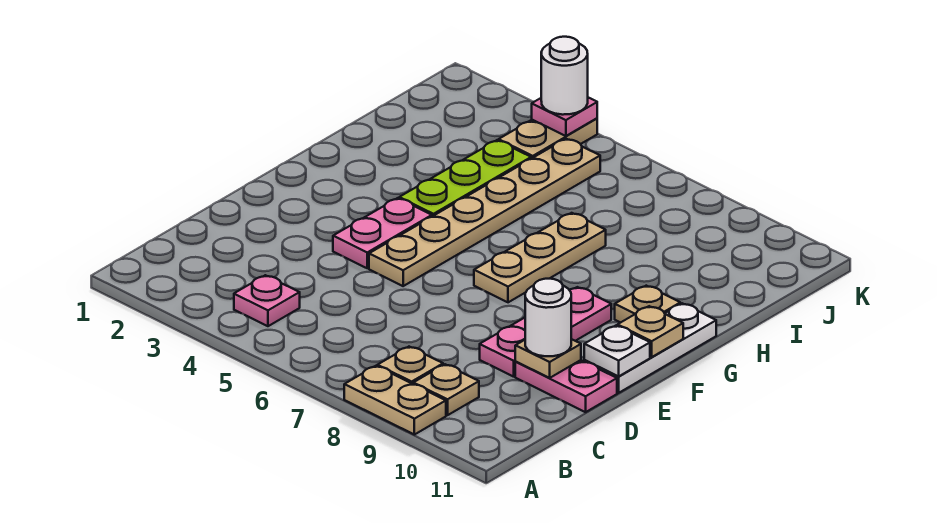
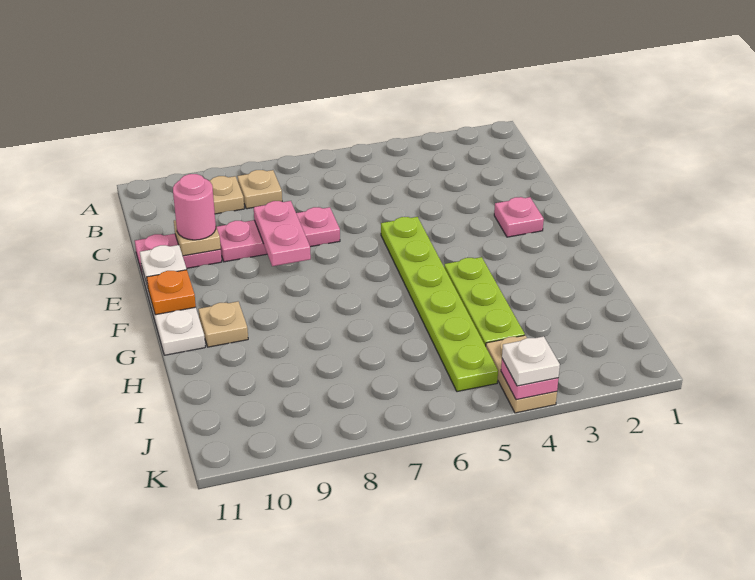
tan 1x2 plate [344,366,446,435] -> none
pink 1x1 plate [234,275,300,326] -> pink 1x1 plate moved to [494,197,544,237]
pink 1x3 plate [480,287,611,377] -> pink 1x3 plate turned to [217,207,340,262]
white 1x1 round brick [525,279,571,356] -> pink 1x1 round brick [173,174,216,240]
pink 1x2 plate [333,198,432,268] -> pink 1x2 plate moved to [254,201,311,266]
tan 1x6 plate [369,139,600,286] -> lime 1x6 plate [381,217,498,392]
tan 1x3 plate [474,213,606,302] -> none
tan 1x1 plate [618,306,683,357] -> orange 1x1 plate [147,270,196,315]
white 1x1 round brick [541,37,588,115] -> white 1x1 plate [502,336,560,386]

